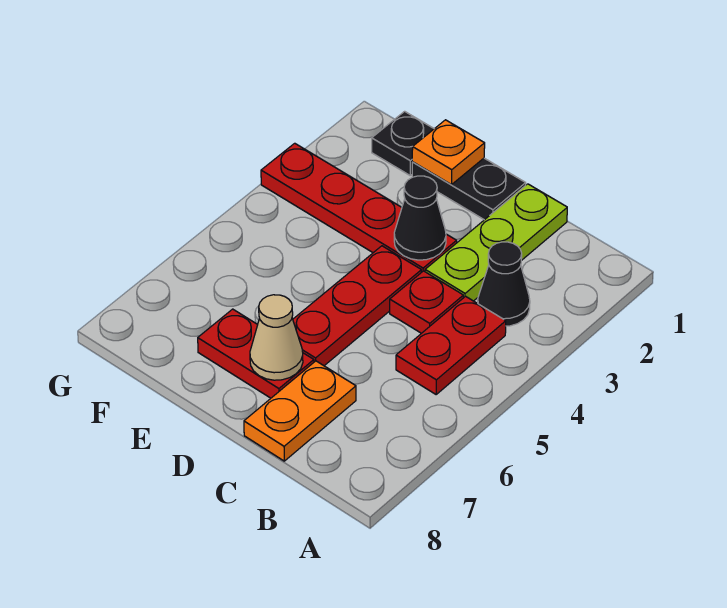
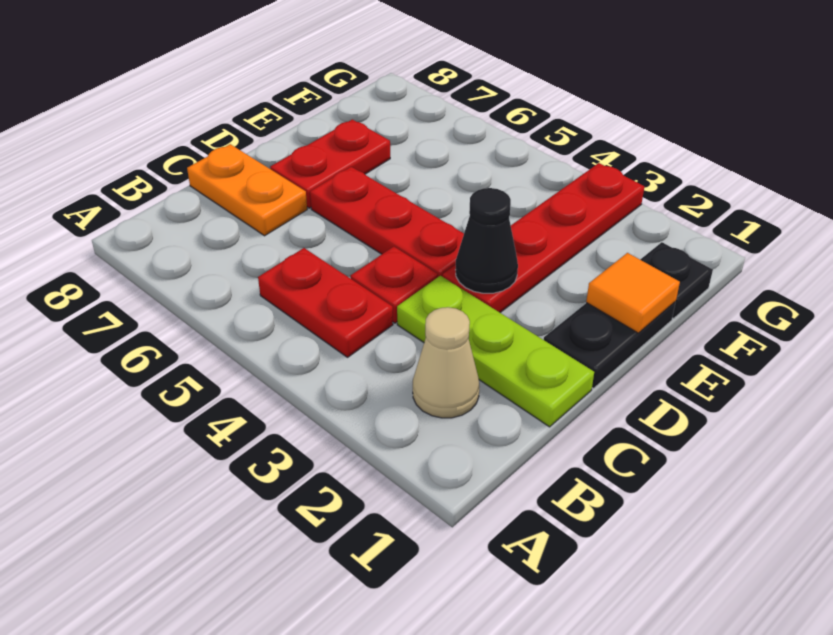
black 1x1 cone [478,242,530,326] -> none
tan 1x1 cone [250,295,303,380] -> tan 1x1 cone moved to [413,307,479,418]
orange 1x1 plate [412,120,485,185] -> orange 1x1 tile [586,253,680,333]

